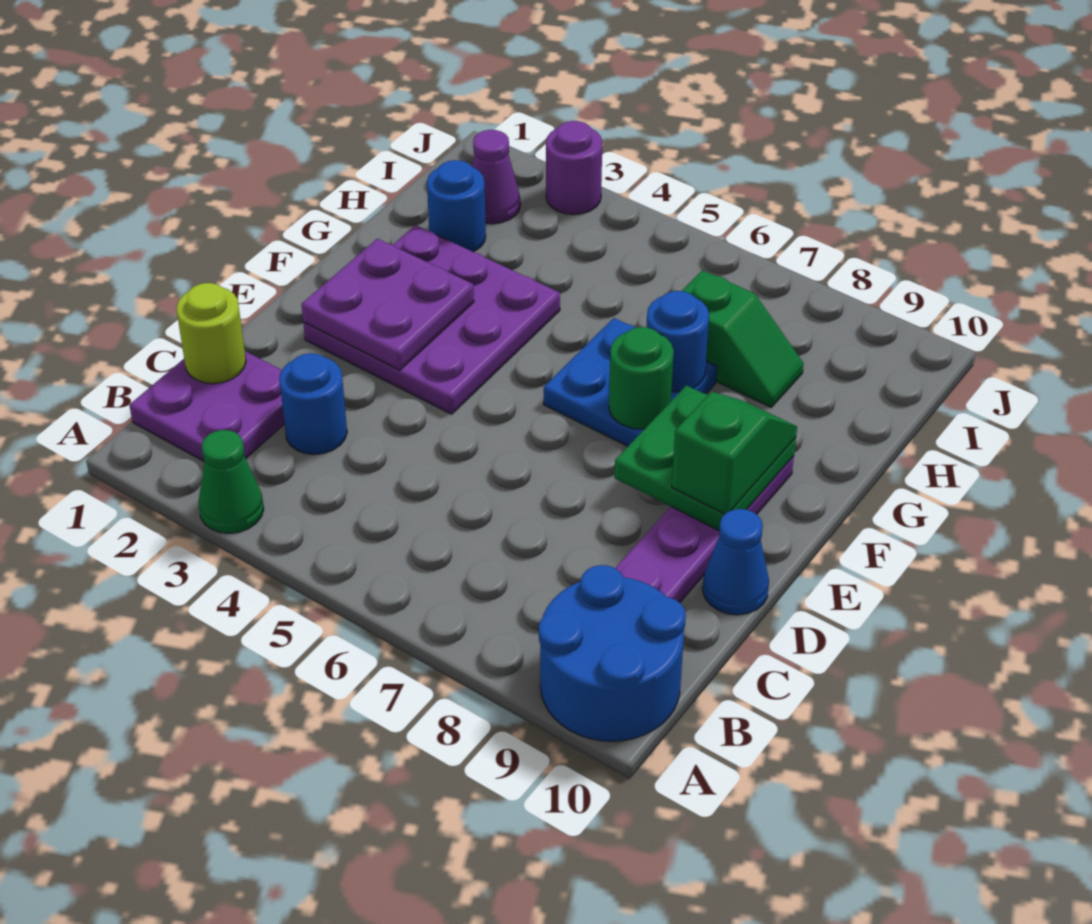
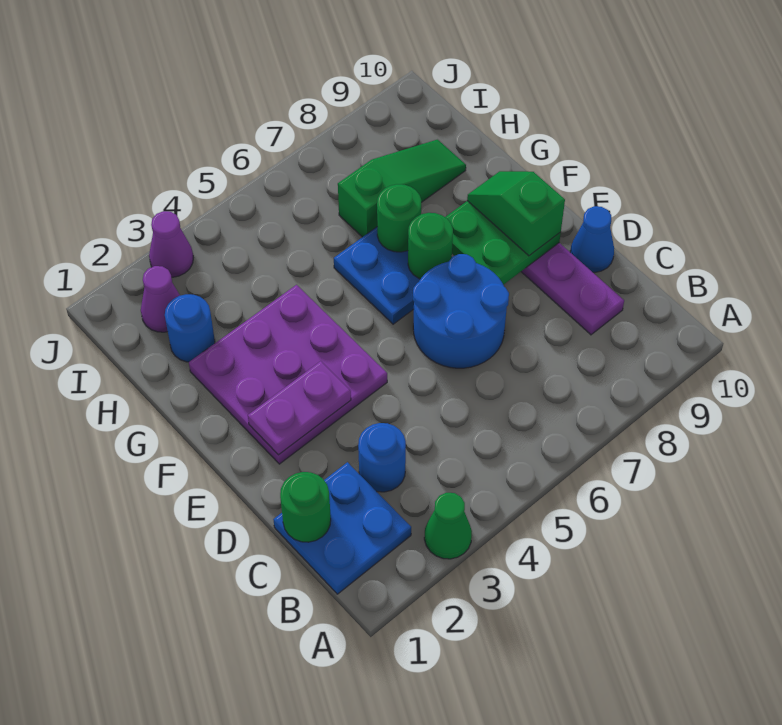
blue 2x2 round brick [539,565,686,741] -> blue 2x2 round brick moved to [413,254,509,368]
purple 2x2 plate [129,351,285,461] -> blue 2x2 plate [273,462,411,594]
lime 1x1 round brick [176,283,246,384] -> green 1x1 round brick [280,472,331,542]
purple 2x2 plate [301,239,474,370] -> purple 1x2 plate [248,361,351,455]
blue 1x1 round brick [647,291,709,392] -> green 1x1 round brick [377,184,421,252]
green 1x2 slope [682,270,804,407] -> green 1x3 slope [338,140,466,237]
purple 1x1 round brick [546,121,602,215] -> purple 1x1 cone [149,211,193,277]

